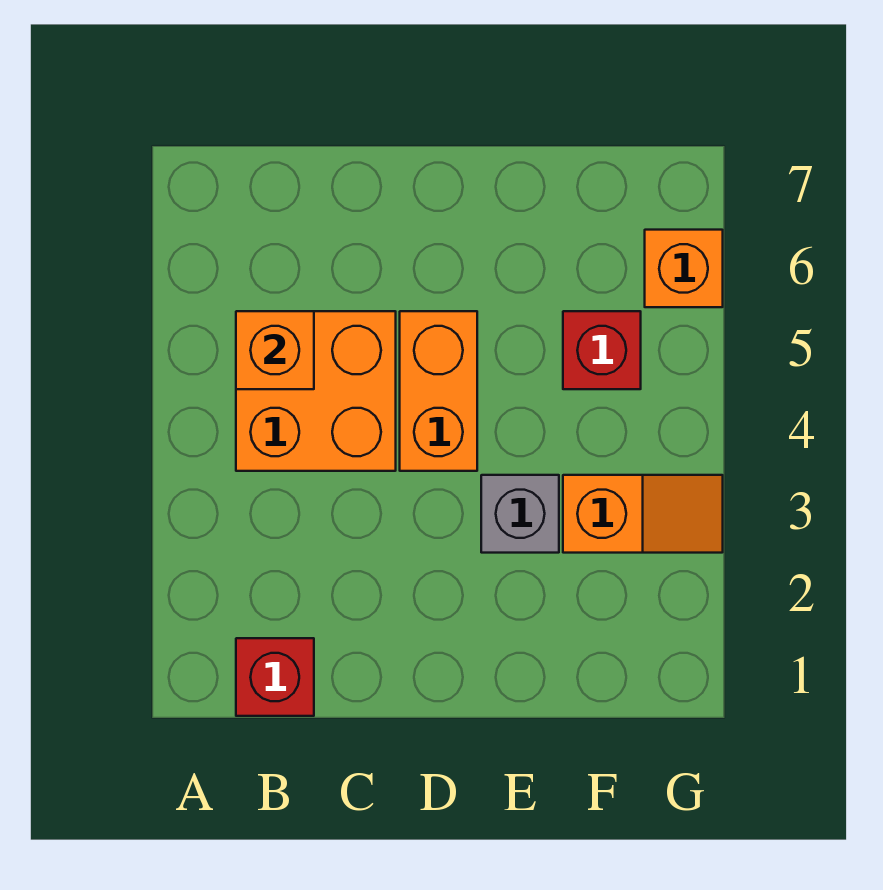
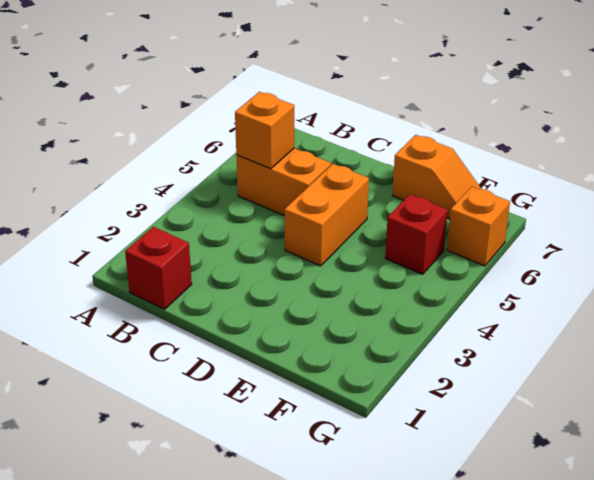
orange 2x2 brick [236,311,396,471] -> orange 1x2 brick [236,148,331,216]
grey 1x1 brick [481,475,559,553] -> none
orange 1x2 slope [563,475,723,553] -> orange 1x2 slope moved to [392,135,481,219]

